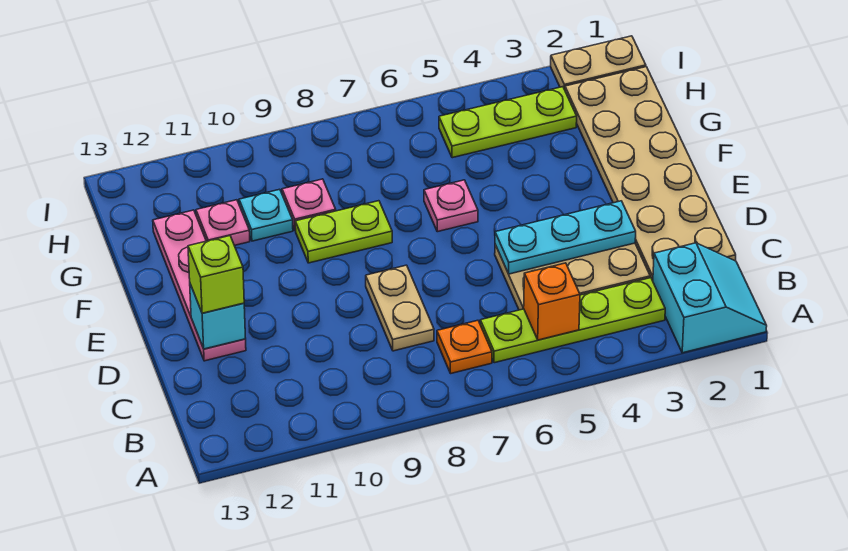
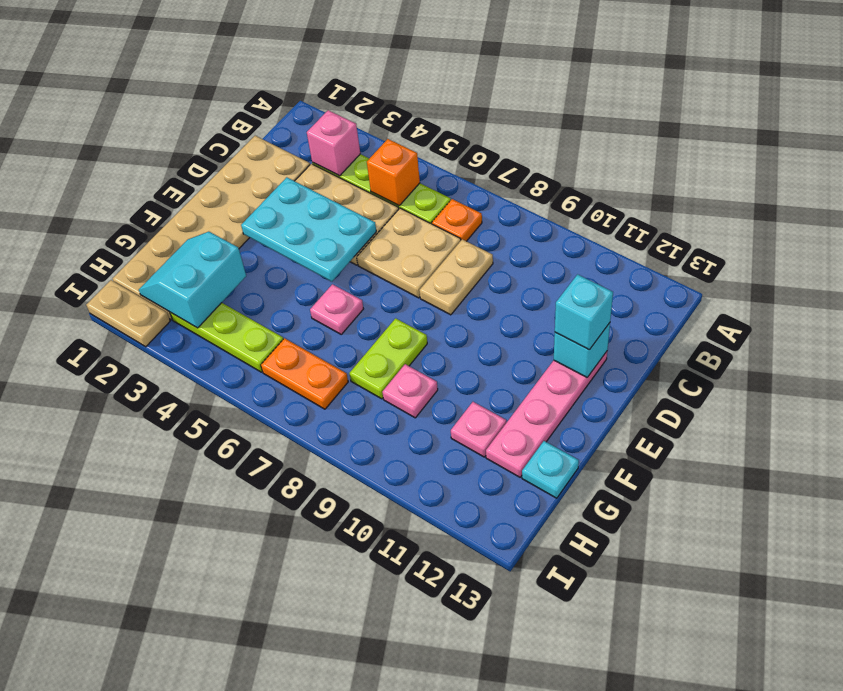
cyan 2x2 slope [653,243,767,353] -> cyan 2x2 slope moved to [139,232,246,328]
none -> pink 1x1 brick [307,110,360,176]
none -> tan 2x2 plate [357,208,461,298]
cyan 1x3 plate [495,201,636,274] -> cyan 2x3 plate [241,177,376,282]
lime 1x1 brick [188,236,244,313] -> cyan 1x1 brick [555,274,613,350]
lime 1x2 plate [295,201,392,263] -> lime 1x2 plate turned to [349,318,427,399]
cyan 1x1 plate [239,189,293,241] -> cyan 1x1 plate moved to [522,441,579,498]
none -> orange 1x2 plate [261,338,348,409]

